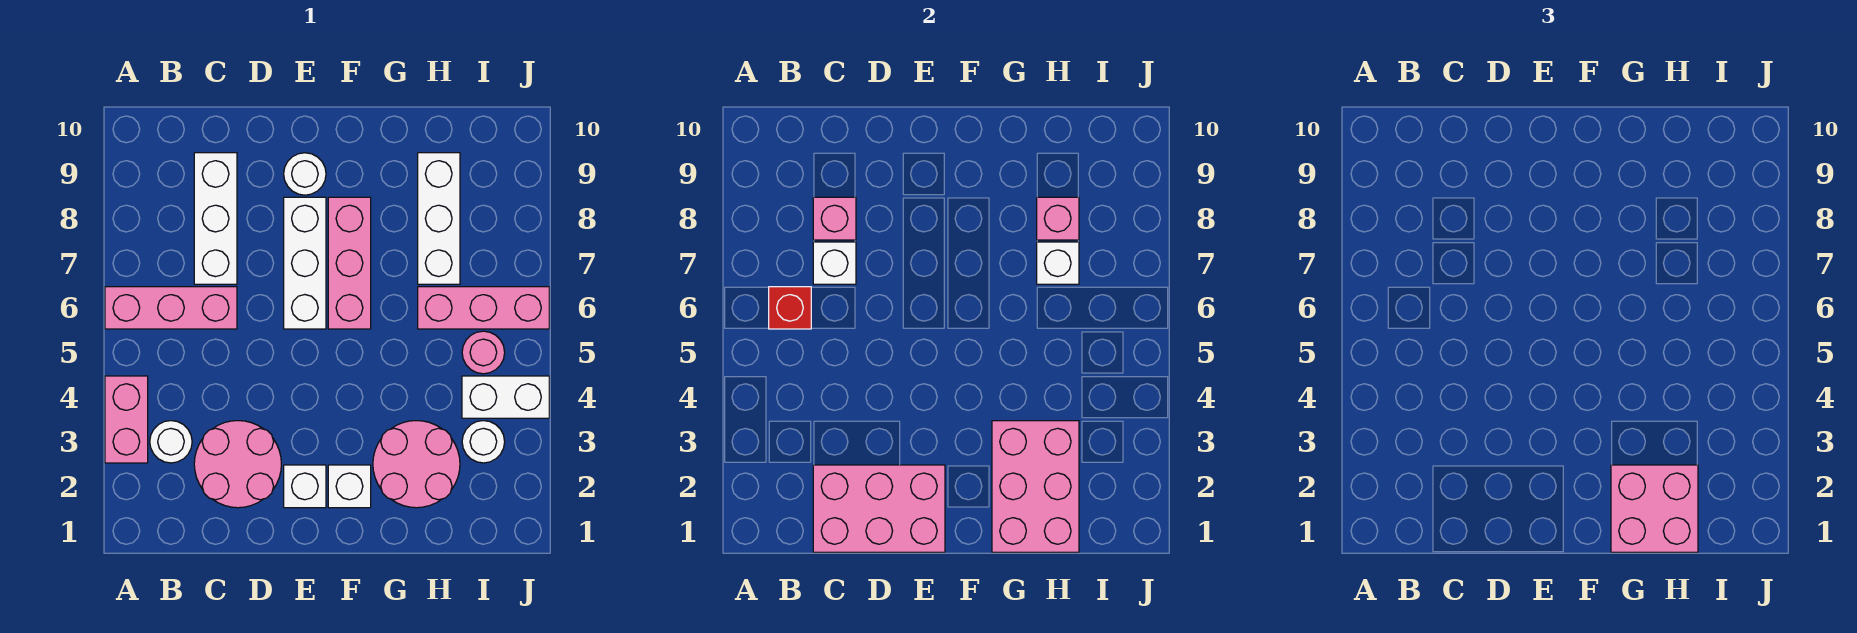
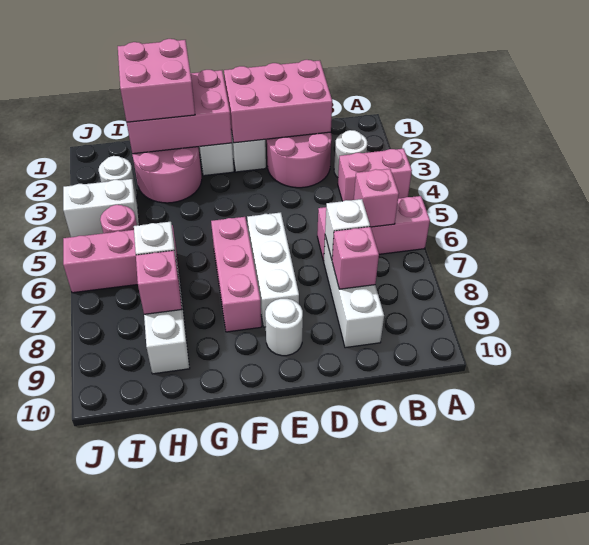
pink 1x2 brick [105,376,148,463] -> pink 1x2 brick turned to [338,149,412,201]
red 1x1 brick [769,287,811,329] -> pink 1x1 brick [354,169,399,227]
pink 2x3 brick [992,421,1079,552] -> pink 2x3 brick turned to [127,70,232,154]

